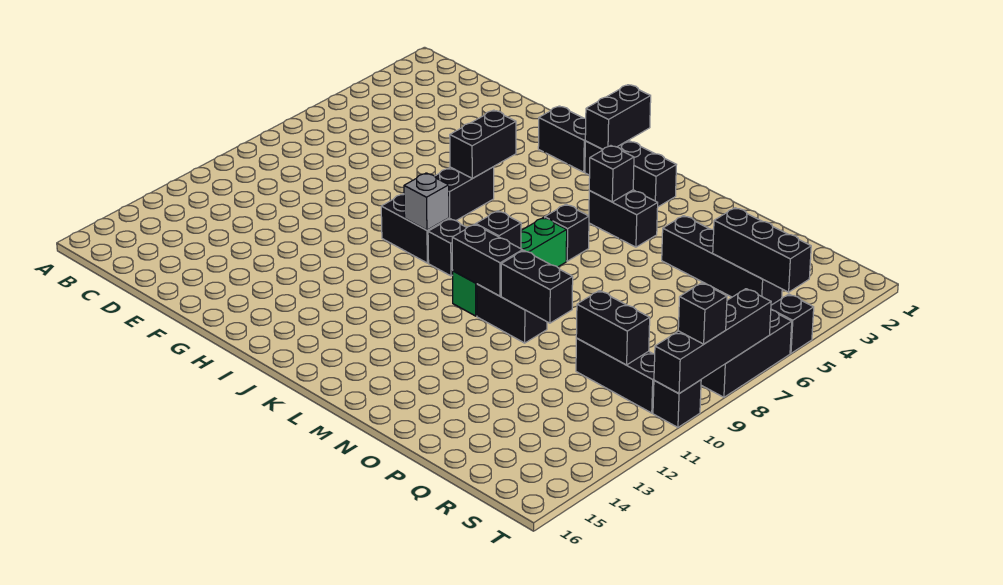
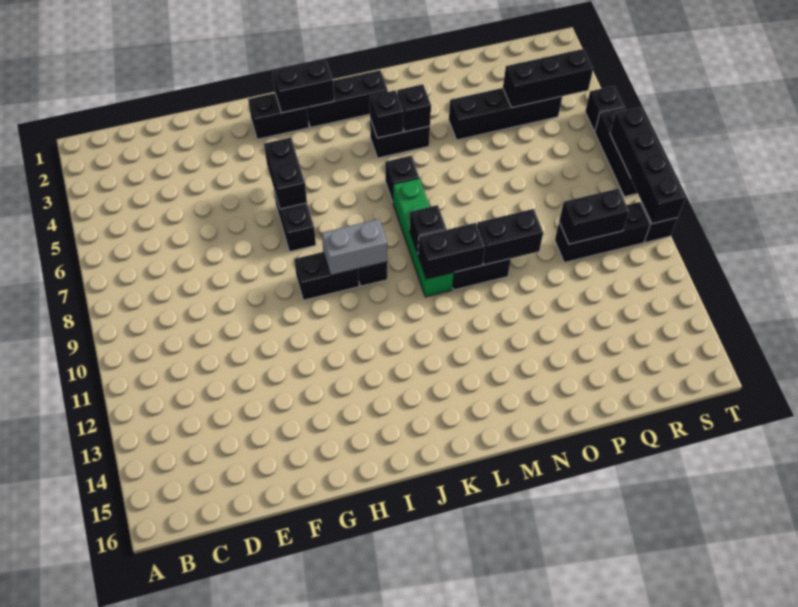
grey 1x1 brick [404,173,449,230] -> grey 1x2 brick [322,219,387,275]
black 1x2 brick [585,85,651,149] -> black 1x2 brick turned to [272,60,334,113]
black 1x1 brick [678,283,727,344] -> black 1x1 brick moved to [397,84,431,132]

